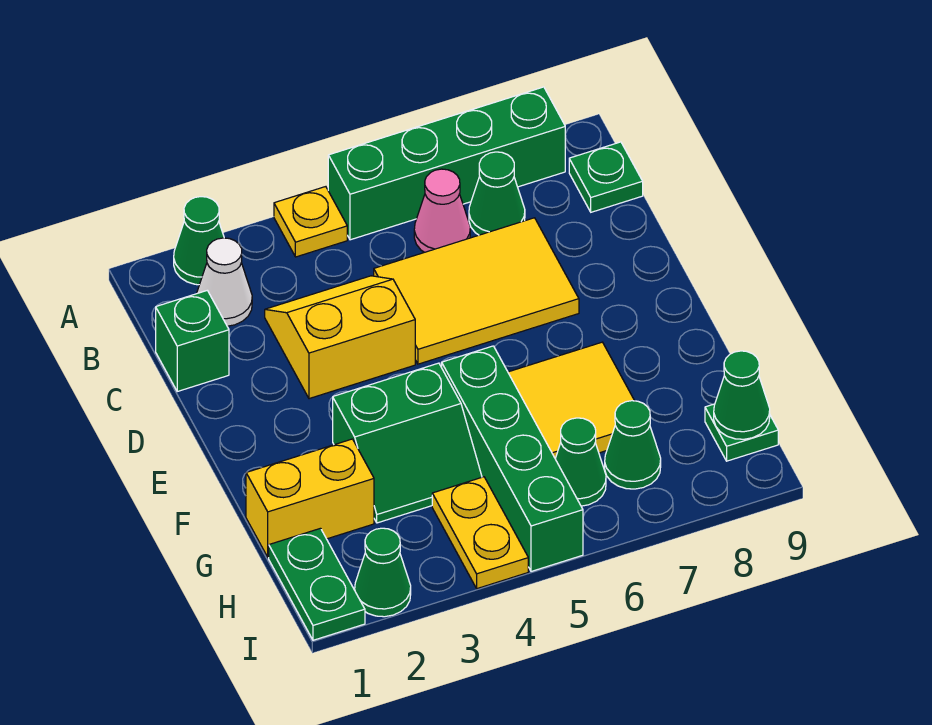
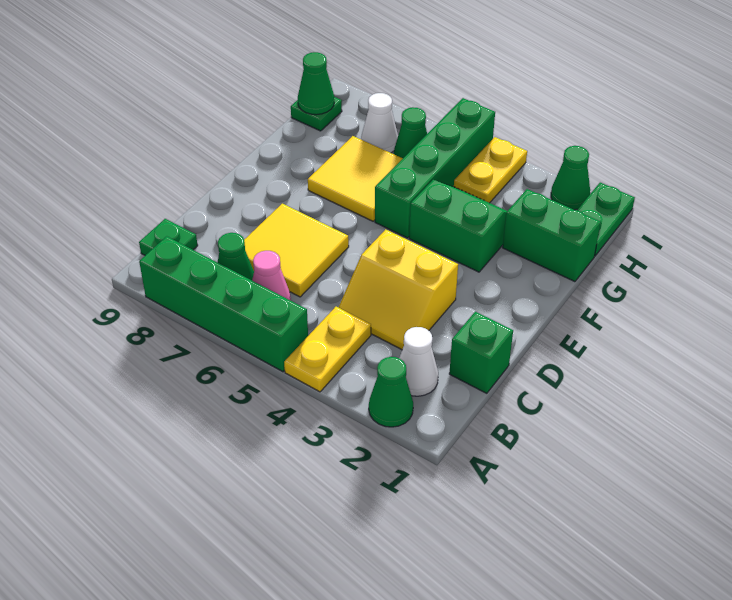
yellow 1x1 plate [274,187,347,257] -> yellow 1x2 plate [284,307,371,392]
yellow 2x3 tile [374,218,579,364] -> yellow 2x2 tile [244,204,349,297]
yellow 1x2 brick [246,439,374,557] -> green 1x2 brick [503,189,601,282]
green 1x1 cone [605,401,661,489] -> white 1x1 cone [361,93,398,153]

